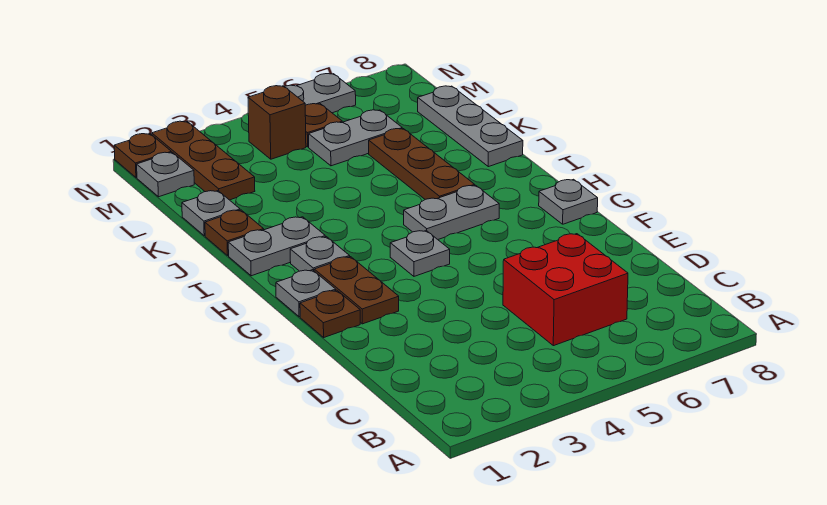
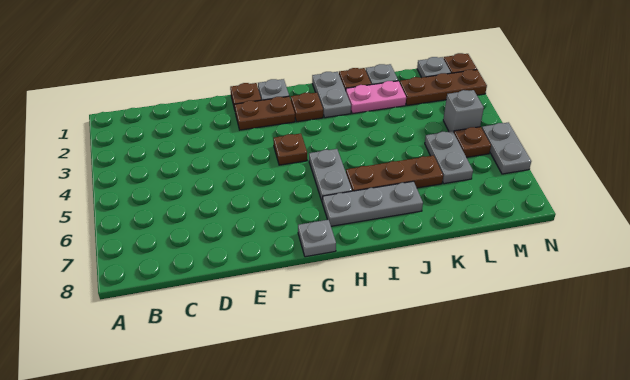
red 2x2 brick [503,234,628,346] -> none
grey 1x1 plate [390,231,450,276] -> brown 1x1 plate [273,133,307,165]
grey 1x1 plate [290,237,350,271] -> brown 1x1 plate [291,93,323,122]
none -> pink 1x2 plate [346,81,406,114]
grey 1x3 plate [418,86,523,167] -> grey 1x3 plate moved to [323,181,423,226]
brown 1x1 brick [248,86,306,159] -> grey 1x1 brick [443,90,484,132]

